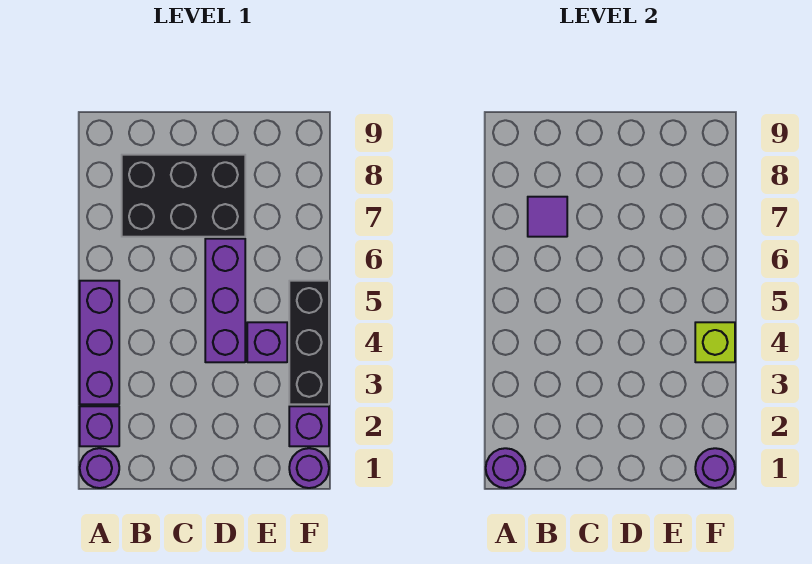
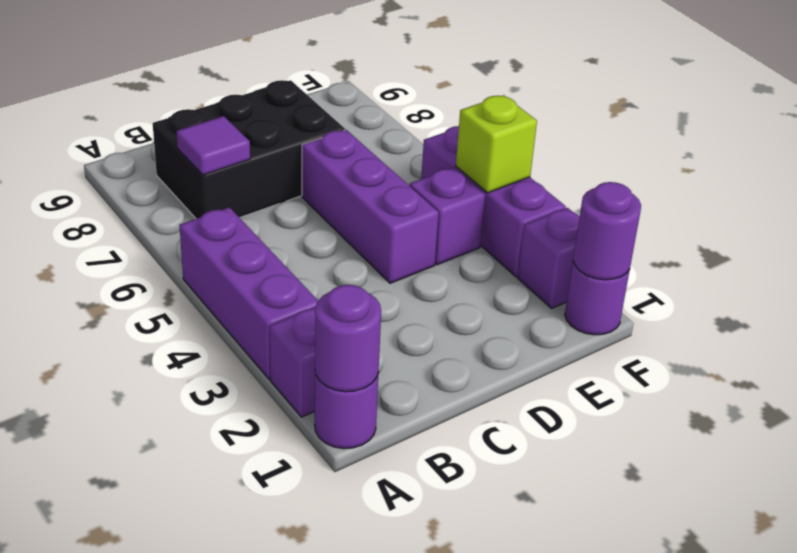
black 1x3 brick [289,281,329,404] -> purple 1x3 brick [421,126,566,277]

